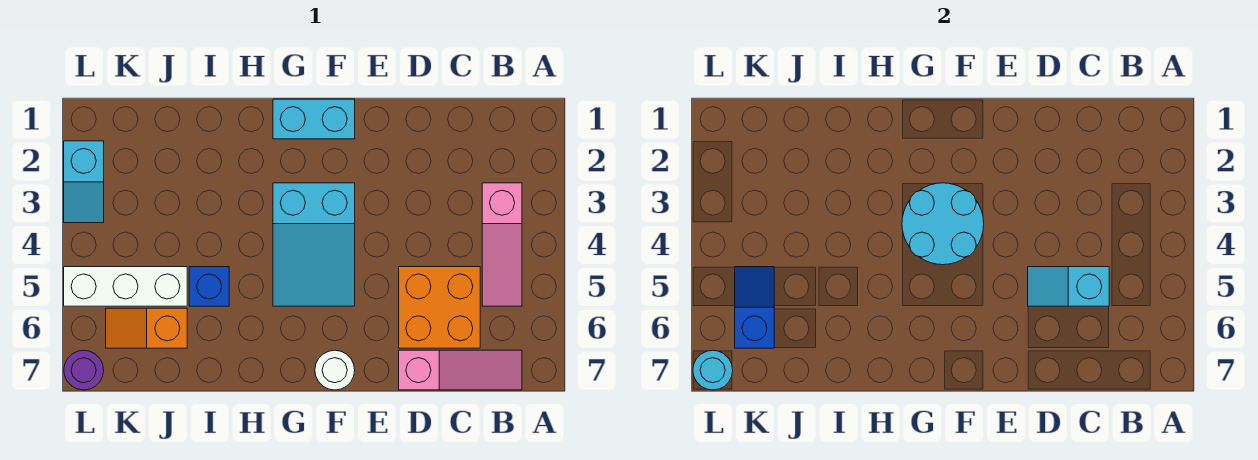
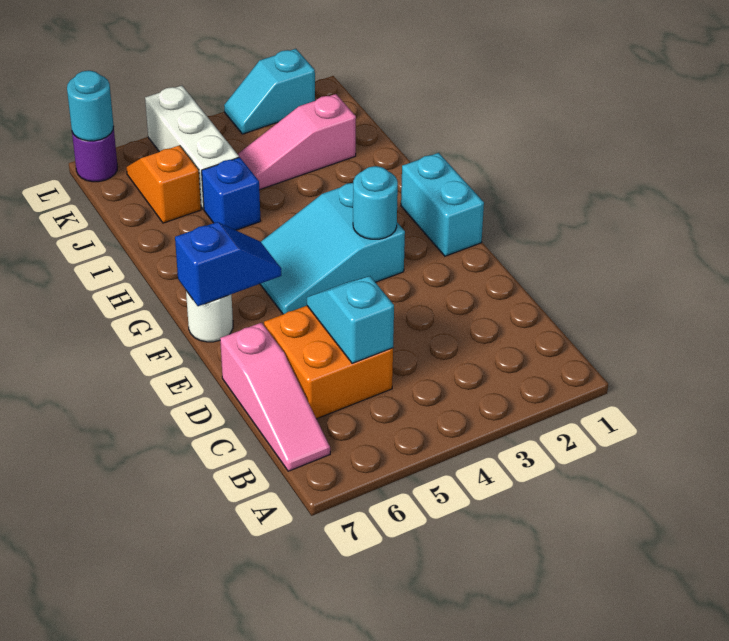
pink 1x3 slope [482,183,522,306] -> pink 1x3 slope moved to [238,94,356,190]
cyan 2x2 round brick [902,183,984,265] -> cyan 1x1 round brick [353,166,398,239]
blue 1x2 slope [735,267,774,348] -> blue 1x2 slope moved to [175,222,281,306]

